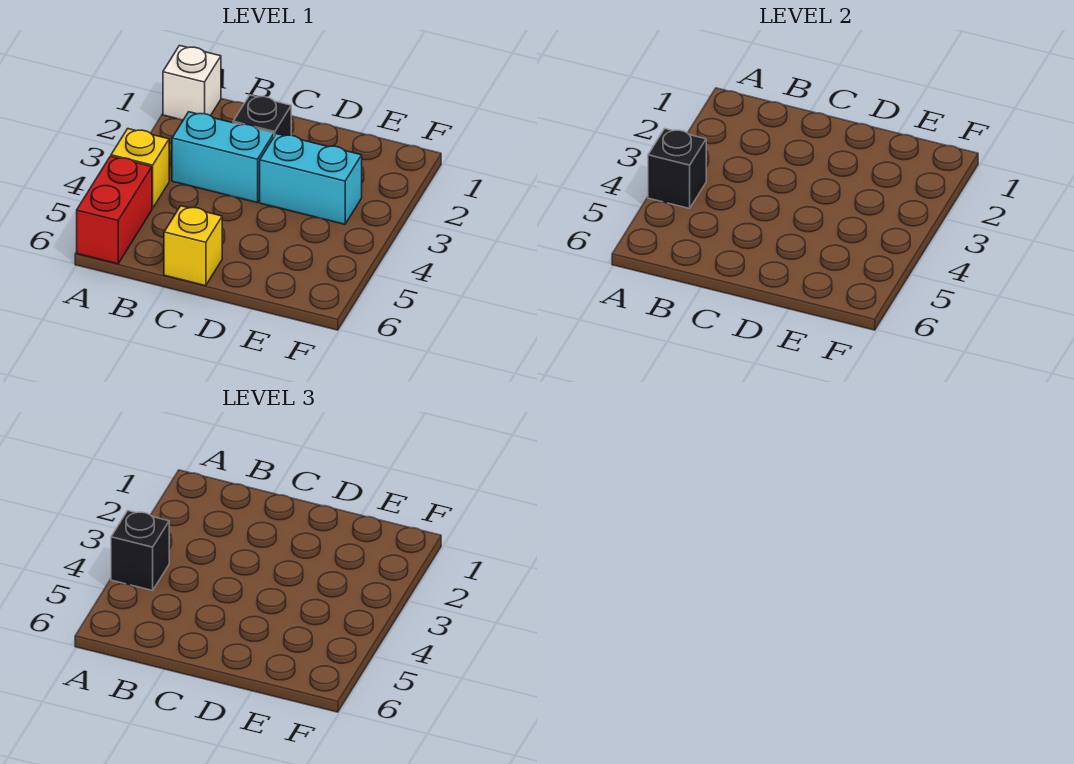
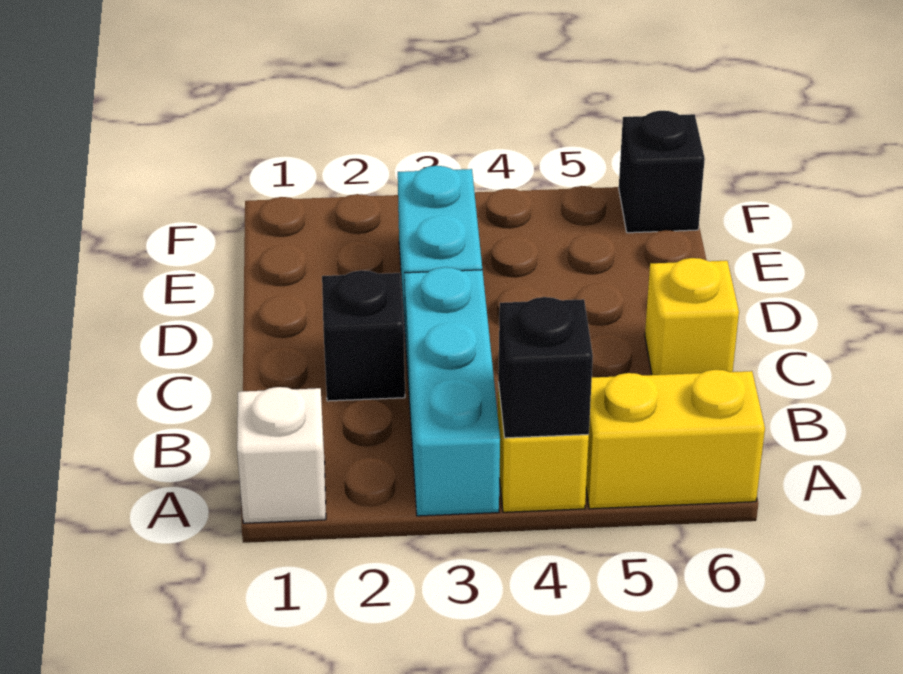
black 1x1 brick [111,511,169,590] -> black 1x1 brick moved to [619,111,705,233]
red 1x2 brick [77,156,152,264] -> yellow 1x2 brick [586,370,765,509]
cyan 1x2 brick [172,112,274,203] -> cyan 1x3 brick [404,267,500,516]

